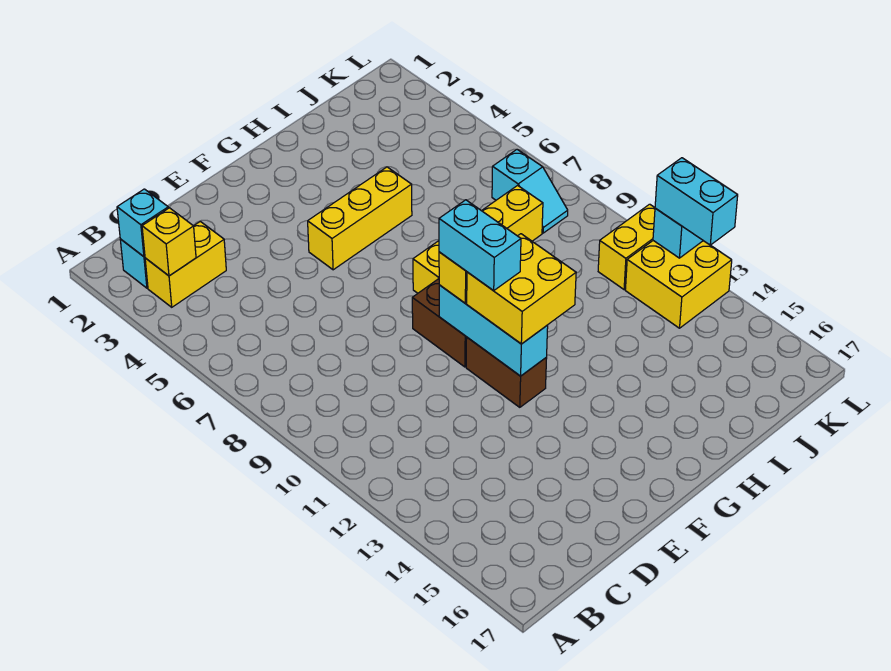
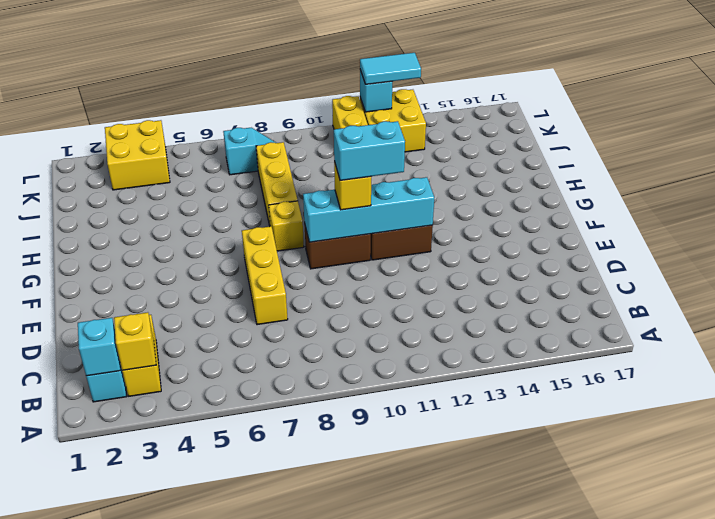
yellow 1x3 brick [308,167,412,270] -> yellow 1x3 brick moved to [242,226,288,325]
cyan 1x3 brick [439,285,548,376] -> cyan 1x4 brick [303,177,434,242]
yellow 2x2 brick [467,234,576,344] -> yellow 2x2 brick moved to [105,120,170,190]
cyan 1x2 brick [655,158,738,245] -> cyan 1x2 tile [360,53,421,84]

